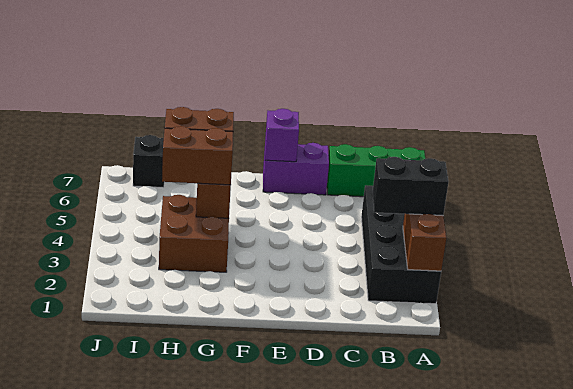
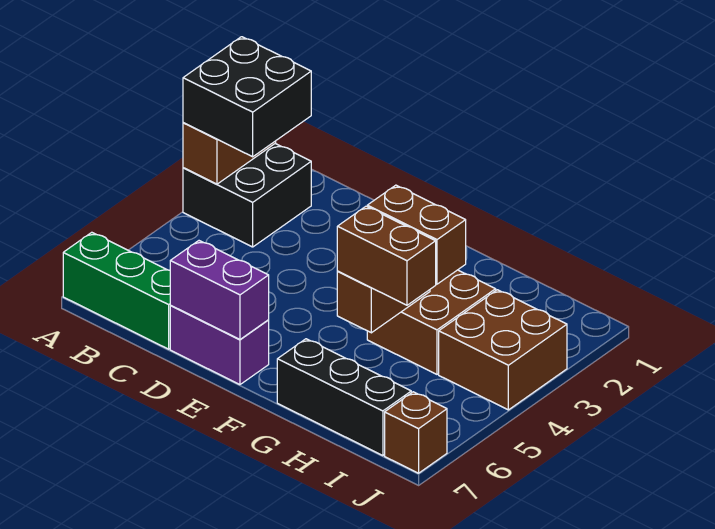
black 2x4 brick [361,185,441,304] -> black 2x2 brick [183,143,311,247]
black 1x2 brick [373,157,449,215] -> black 2x2 brick [183,37,311,157]
purple 1x1 brick [265,109,299,162] -> purple 1x2 brick [170,241,269,339]
none -> brown 2x2 brick [439,290,567,410]
black 1x1 brick [133,135,164,188] -> black 1x3 brick [277,339,411,456]
none -> brown 1x1 brick [385,392,447,473]

